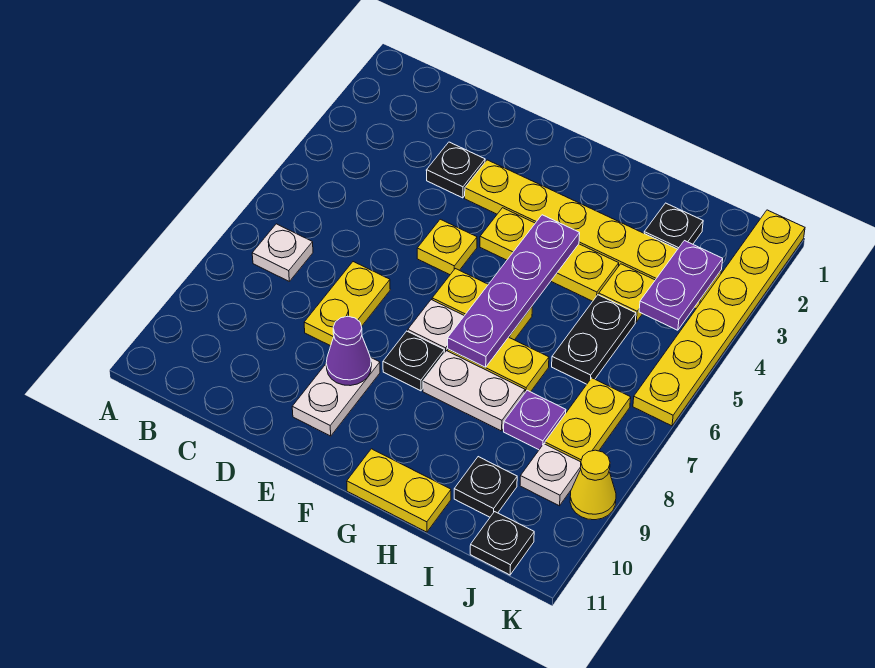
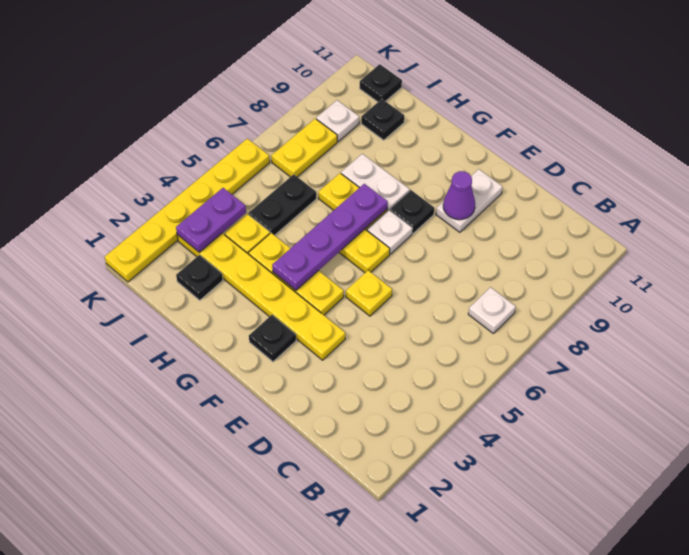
black 1x1 plate [426,142,485,198] -> black 1x1 plate moved to [249,315,296,362]
yellow 1x2 plate [304,262,390,346] -> none
yellow 1x2 plate [347,449,451,532] -> none
purple 1x1 plate [504,390,566,450] -> none
yellow 1x1 cone [570,450,616,520] -> none

